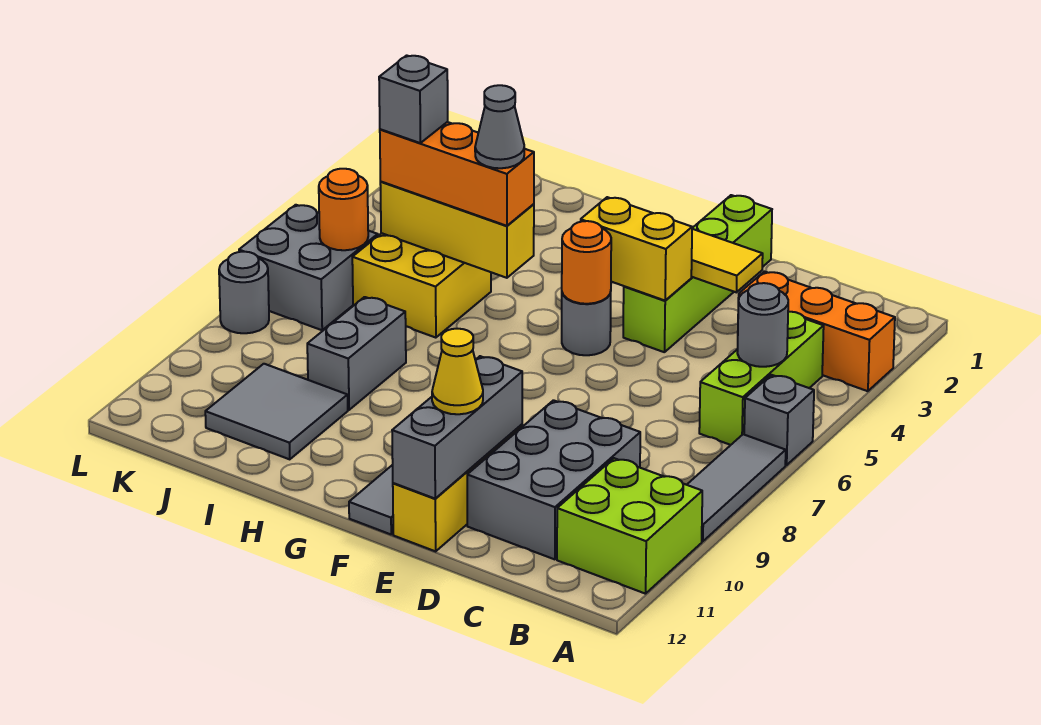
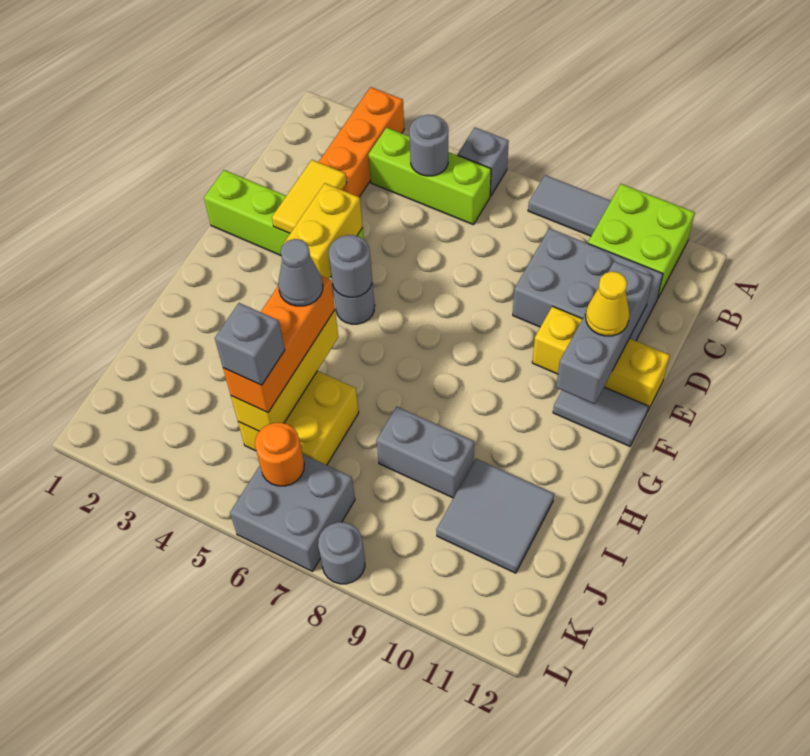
grey 1x3 tile [687,434,786,541] -> grey 1x2 tile [528,175,611,236]
grey 1x3 brick [392,356,522,498] -> grey 1x3 brick turned to [556,261,653,404]
orange 1x1 round brick [562,221,611,304] -> grey 1x1 round brick [329,235,372,297]

